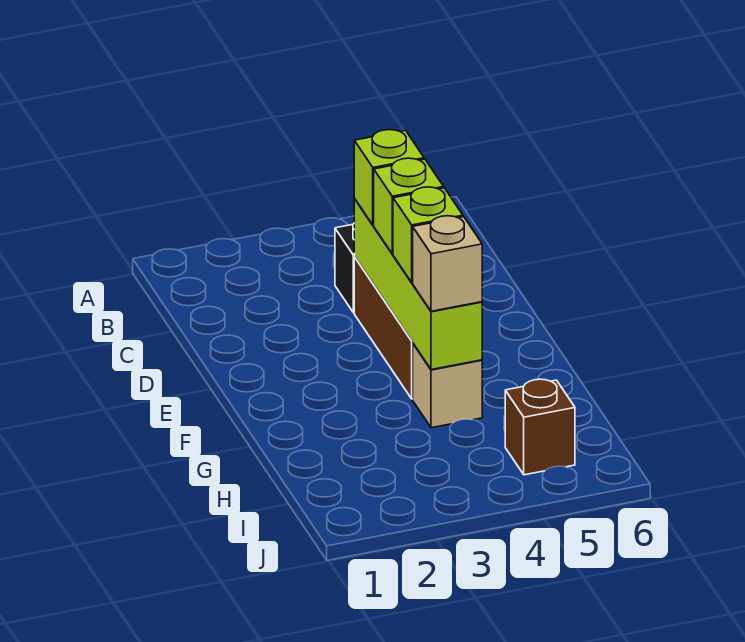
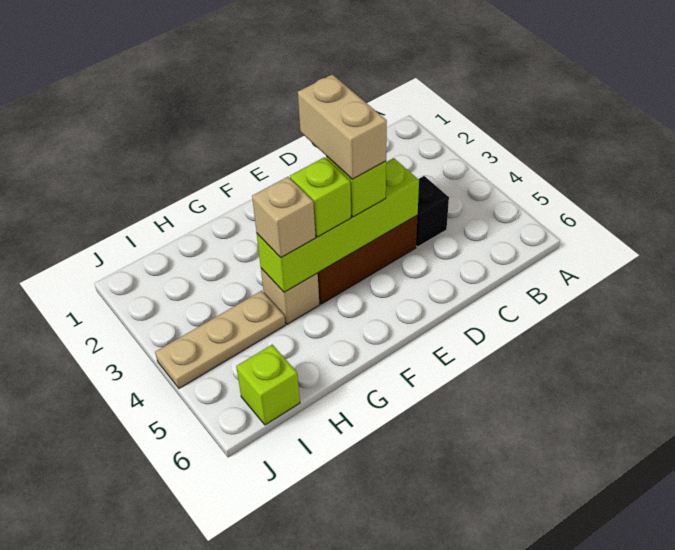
lime 1x1 brick [354,130,424,225] -> lime 1x1 brick moved to [236,345,300,425]
none -> tan 1x2 brick [298,74,387,179]
none -> tan 1x3 plate [155,291,285,388]
brown 1x1 brick [505,379,575,475] -> none

